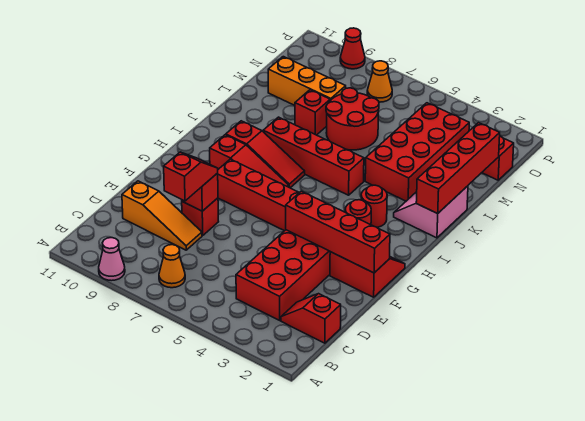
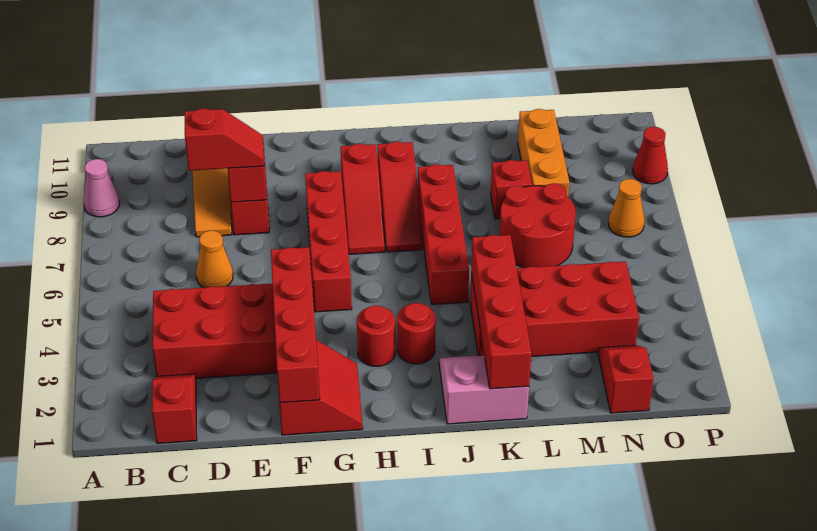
orange 1x1 cone [159,245,185,288] -> orange 1x1 cone moved to [196,230,233,288]
red 1x4 brick [416,123,500,213] -> red 1x4 brick turned to [471,235,531,389]

